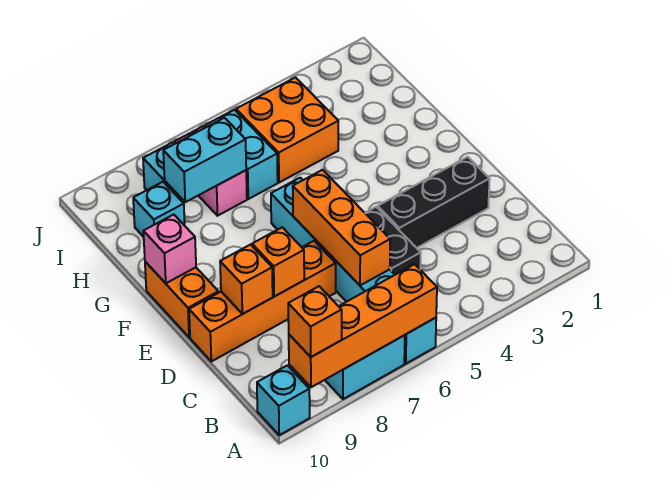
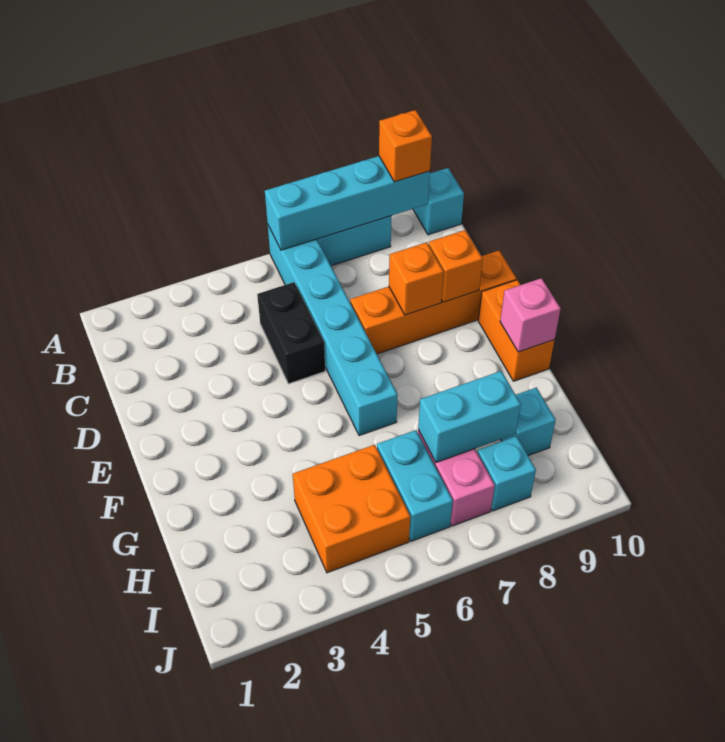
orange 1x4 brick [289,264,437,387] -> cyan 1x4 brick [265,156,430,250]
orange 1x3 brick [293,170,390,285] -> none
black 1x3 brick [378,157,490,248] -> none

